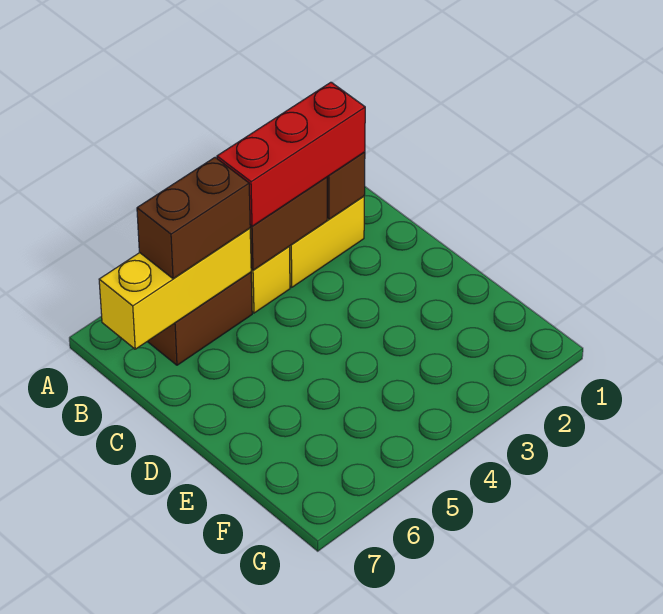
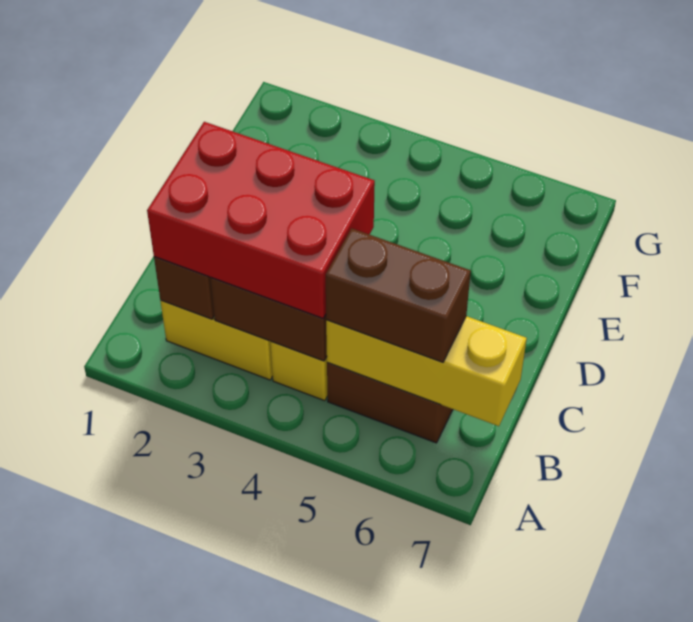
red 1x3 brick [217,82,365,226] -> red 2x3 brick [147,122,375,318]

